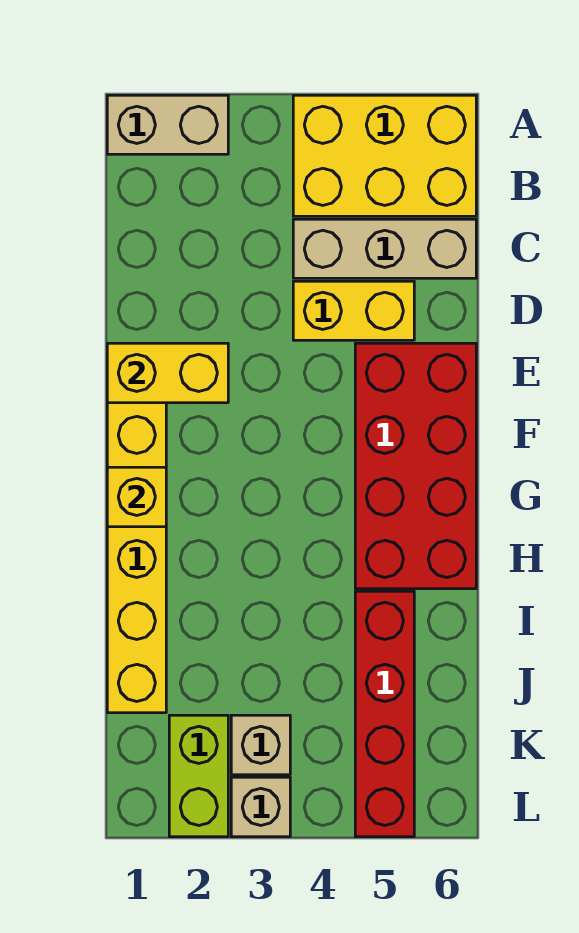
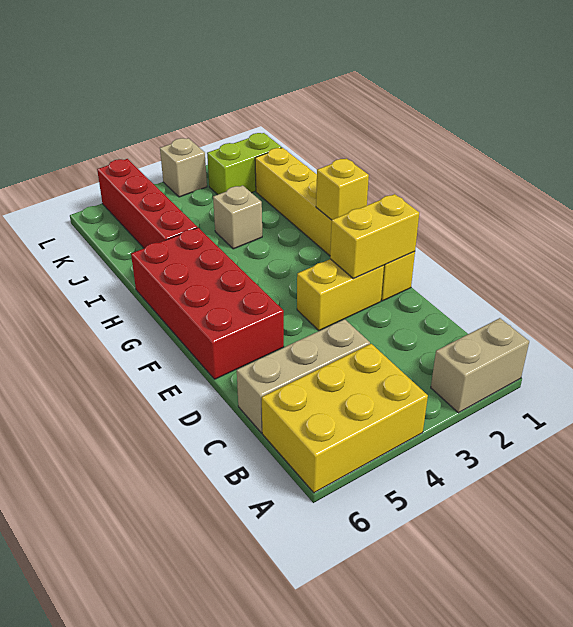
yellow 1x2 brick [293,281,414,340] -> yellow 1x2 brick moved to [297,259,384,331]
lime 1x2 brick [169,715,228,837] -> lime 1x2 brick turned to [207,133,282,195]
tan 1x1 brick [231,715,290,775] -> tan 1x1 brick moved to [213,185,262,249]

